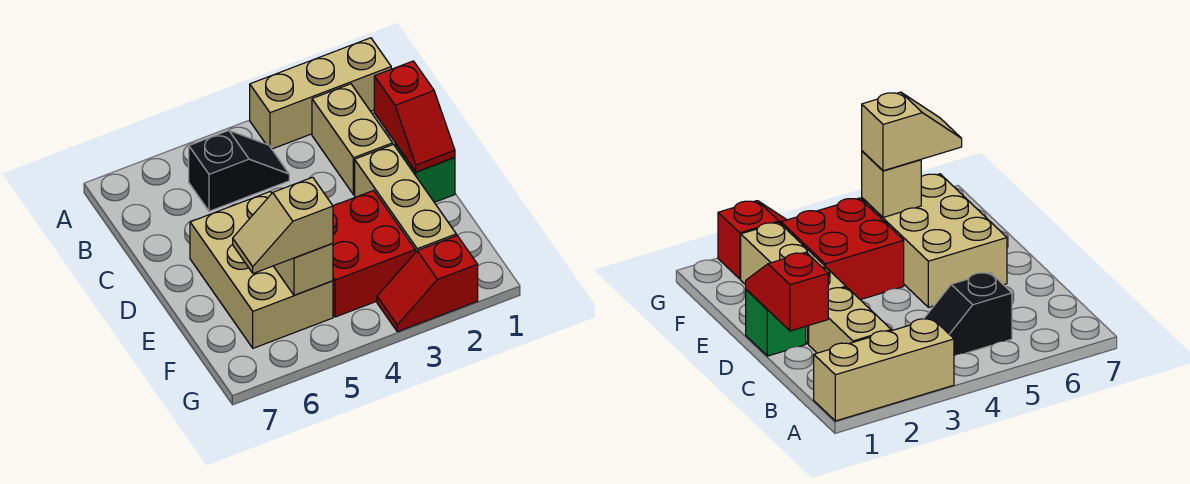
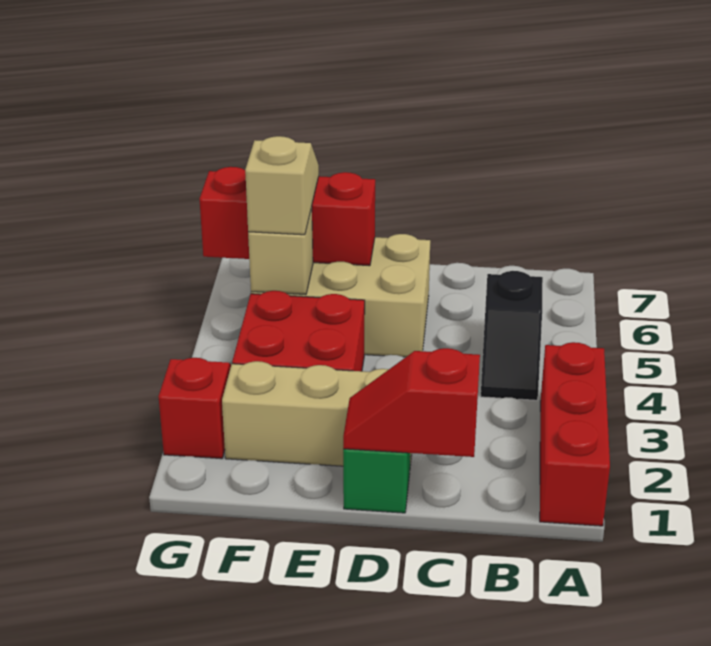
tan 1x3 brick [250,38,391,149] -> red 1x3 brick [540,342,610,526]
tan 1x2 brick [312,84,393,195] -> none
none -> red 1x3 brick [200,167,375,266]

